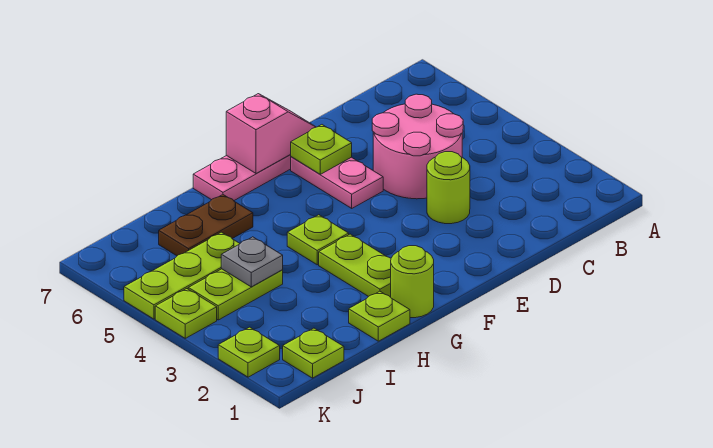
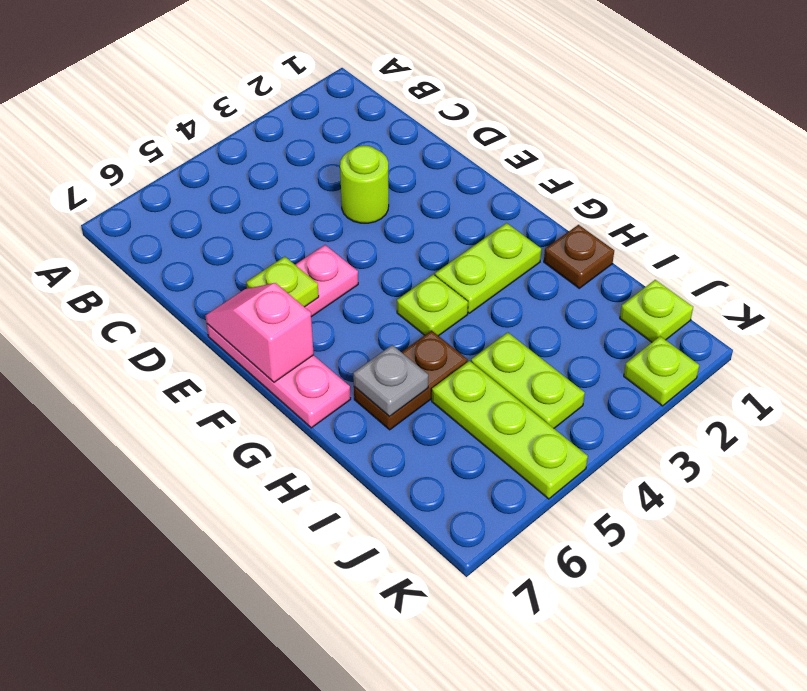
pink 2x2 round brick [372,94,463,199] -> none
lime 1x1 round brick [391,246,434,318] -> none
lime 1x1 plate [349,291,410,341] -> brown 1x1 plate [544,225,614,288]
brown 1x2 plate [159,195,253,256] -> brown 1x2 plate turned to [354,330,468,430]
grey 1x1 plate [221,237,283,287] -> grey 1x1 plate moved to [353,345,428,417]
lime 1x1 plate [155,289,217,338] -> none

